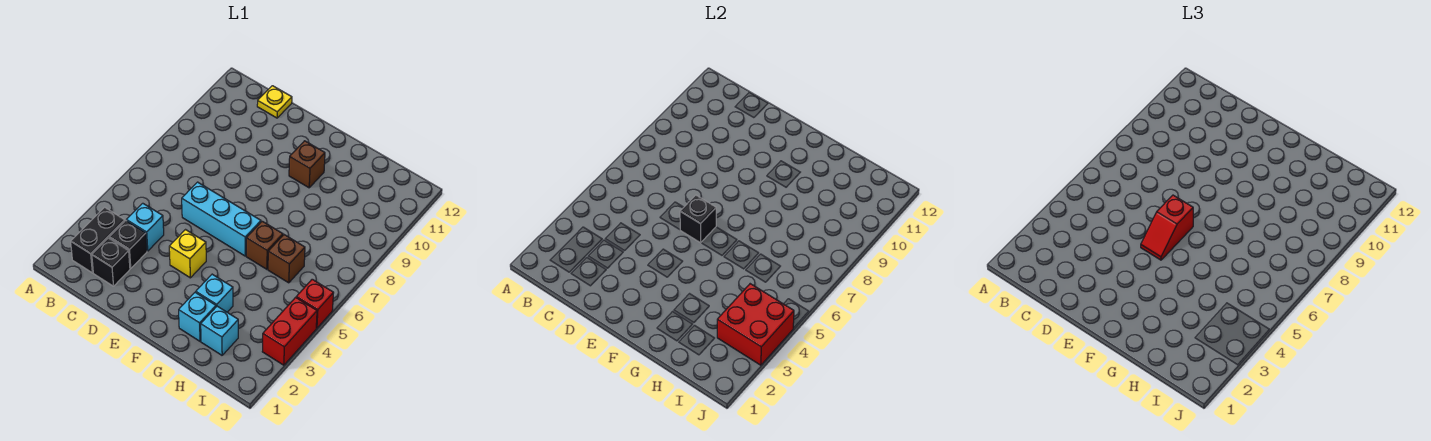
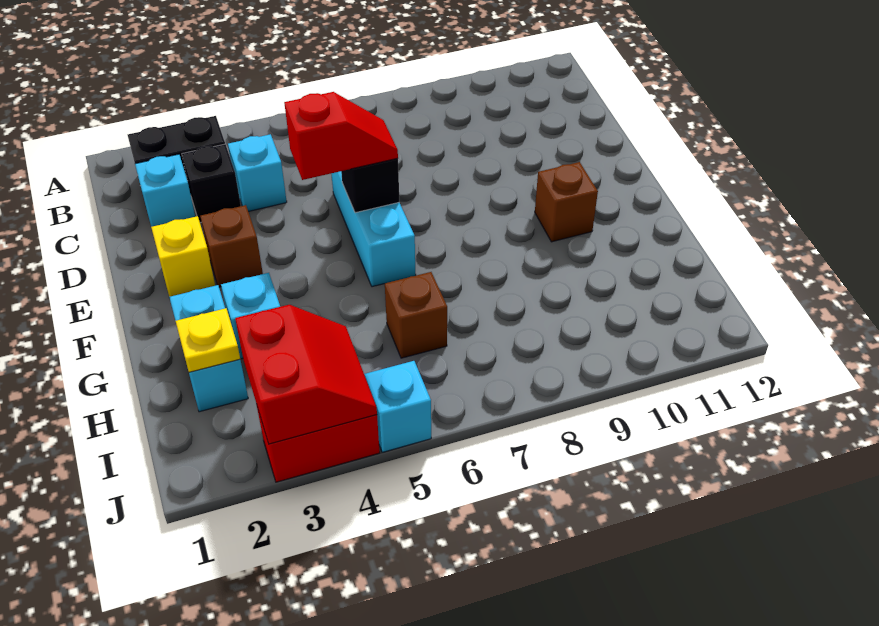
black 1x1 brick [92,238,130,286] -> cyan 1x1 brick [135,154,195,227]
yellow 1x1 plate [257,86,292,118] -> yellow 1x1 plate moved to [176,308,240,372]
yellow 1x1 brick [169,230,206,278] -> yellow 1x1 brick moved to [151,216,215,297]
red 1x2 slope [1141,195,1193,260] -> red 1x2 slope turned to [284,92,398,180]
brown 1x1 brick [246,221,283,269] -> brown 1x1 brick moved to [200,205,263,287]
red 2x2 brick [717,284,794,365] -> red 2x2 slope [235,305,377,444]
red 1x1 brick [296,279,333,328] -> cyan 1x1 brick [364,361,431,452]

